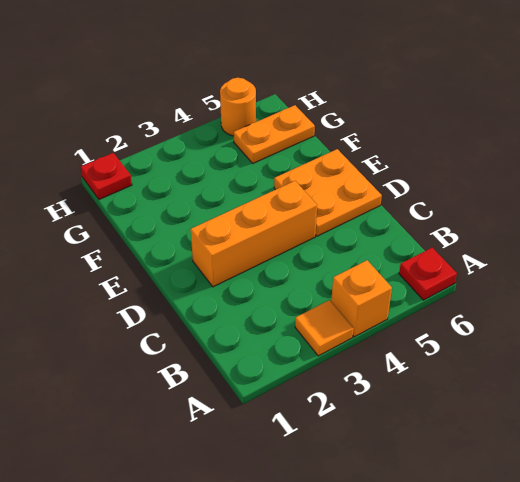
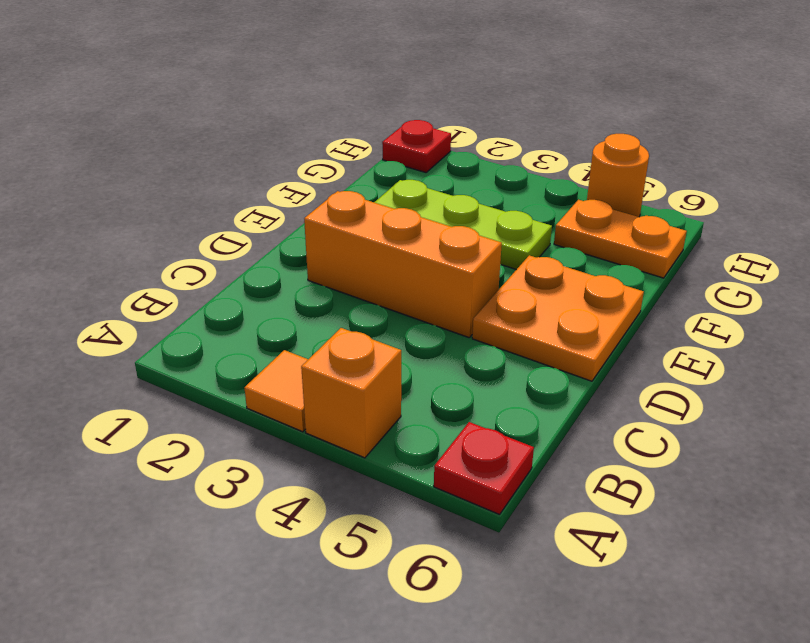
none -> lime 1x3 plate [374,180,552,270]

